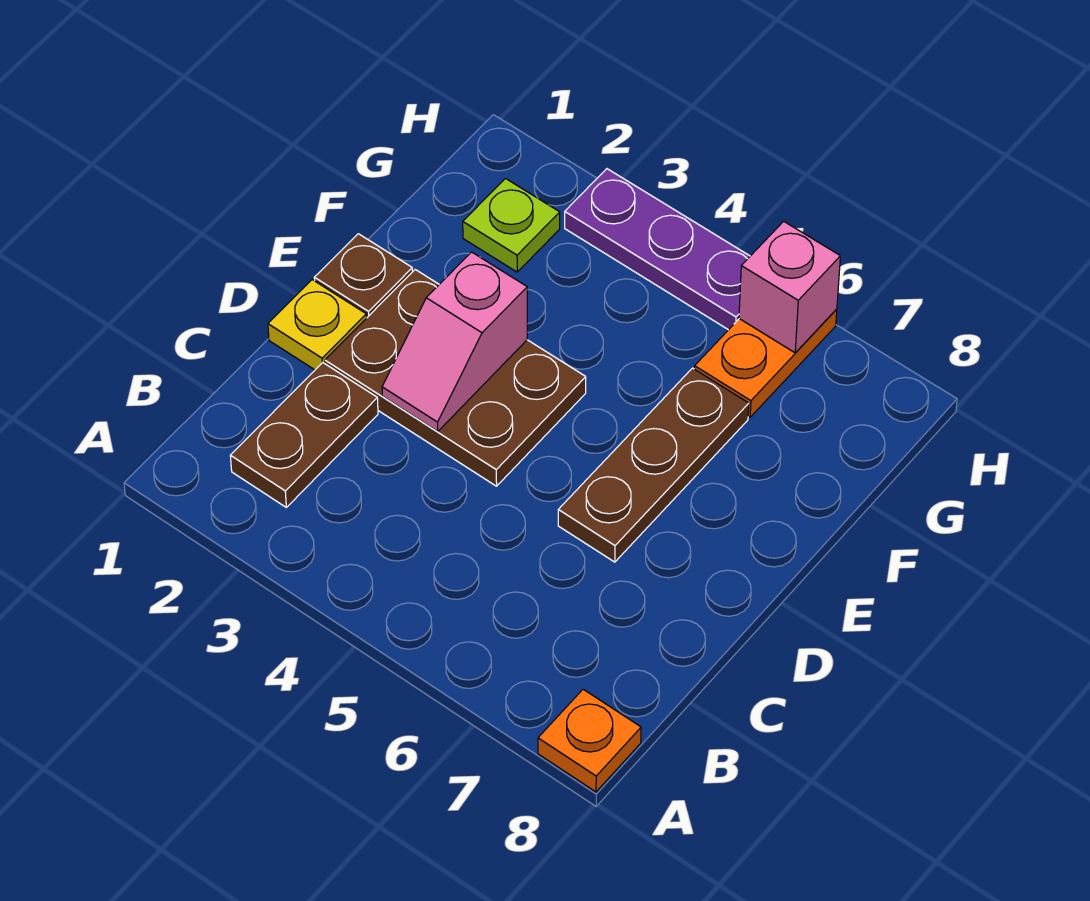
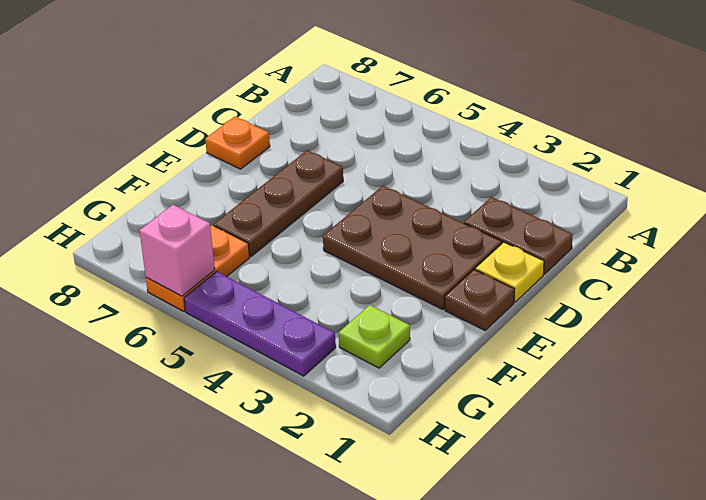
orange 1x1 plate [538,689,641,792] -> orange 1x1 plate moved to [205,117,270,169]
brown 1x2 plate [230,363,378,507] -> brown 1x2 plate turned to [464,197,573,274]
pink 1x2 slope [382,252,527,431] -> none

